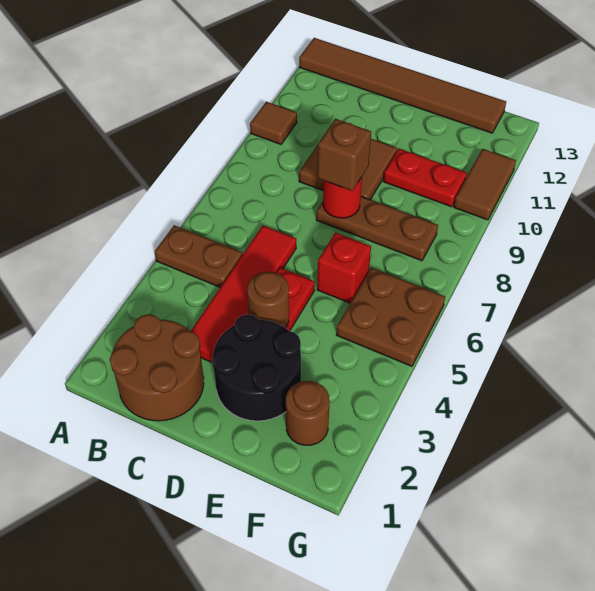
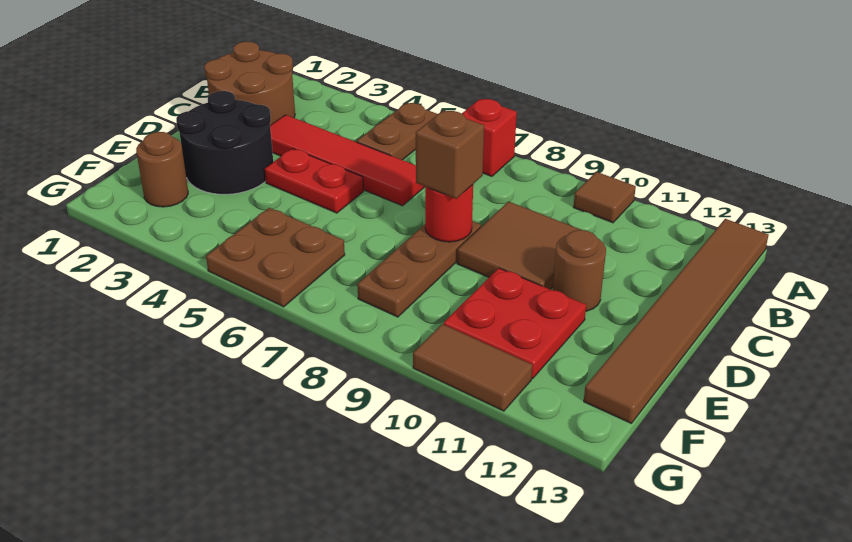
brown 1x1 round brick [247,272,289,328] -> brown 1x1 round brick moved to [553,230,606,311]
red 1x1 brick [317,233,371,303] -> red 1x1 brick moved to [462,99,517,176]
red 1x2 plate [383,149,467,207] -> red 2x2 plate [444,268,586,378]

